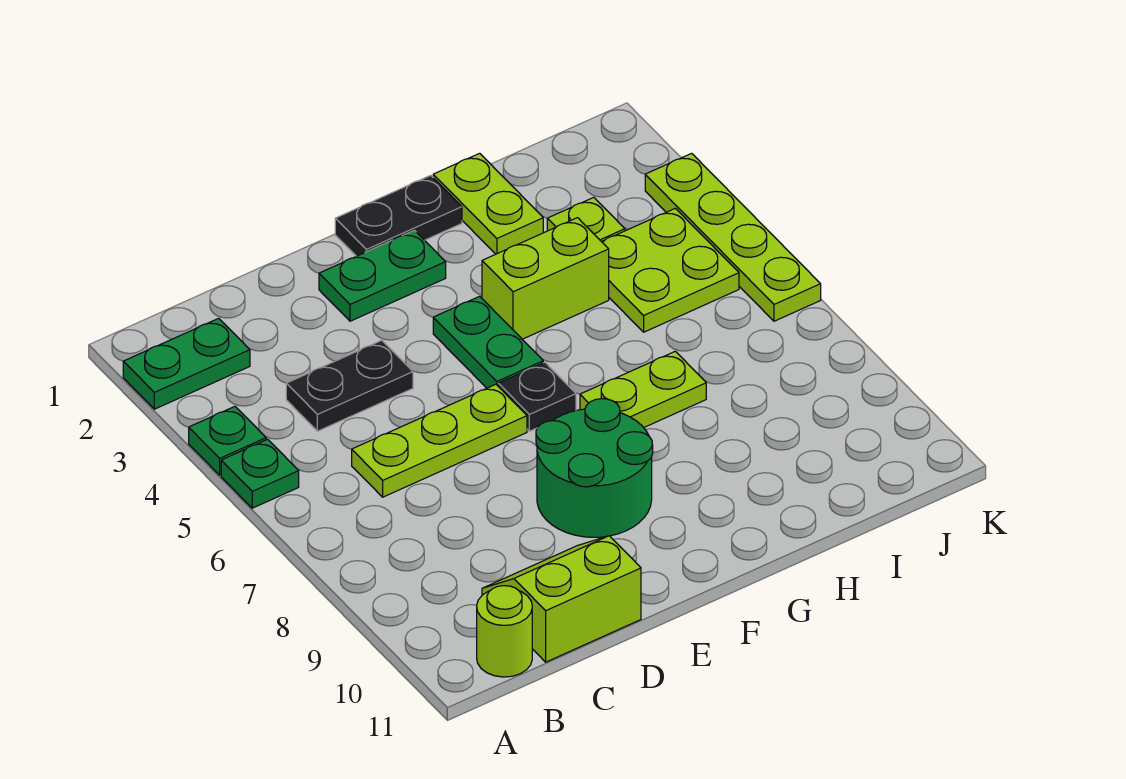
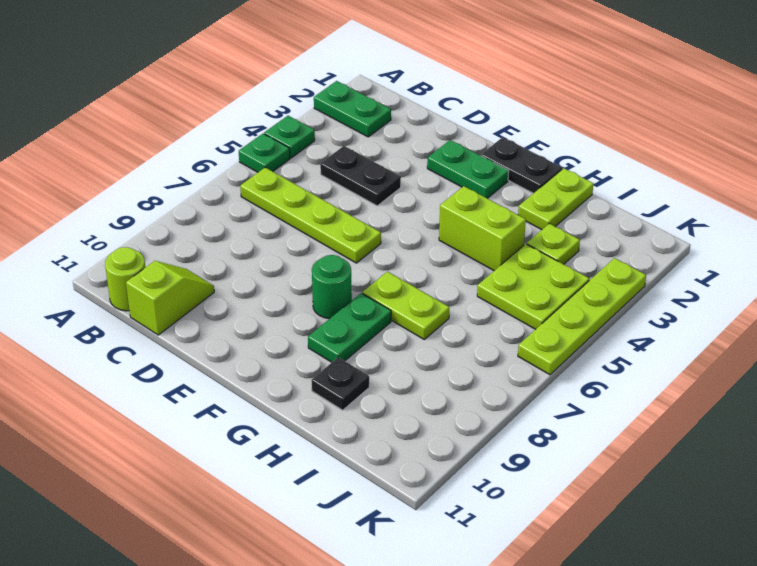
lime 1x3 plate [352,384,527,497] -> lime 1x4 plate [240,167,381,263]
lime 2x2 slope [482,536,641,662] -> lime 1x2 slope [126,261,214,335]
green 2x2 round brick [536,399,653,537] -> green 1x1 round brick [312,255,352,319]
green 1x2 plate [433,296,543,388] -> green 1x2 plate moved to [308,293,391,362]
black 1x1 plate [498,362,576,431] -> black 1x1 plate moved to [311,357,369,410]

